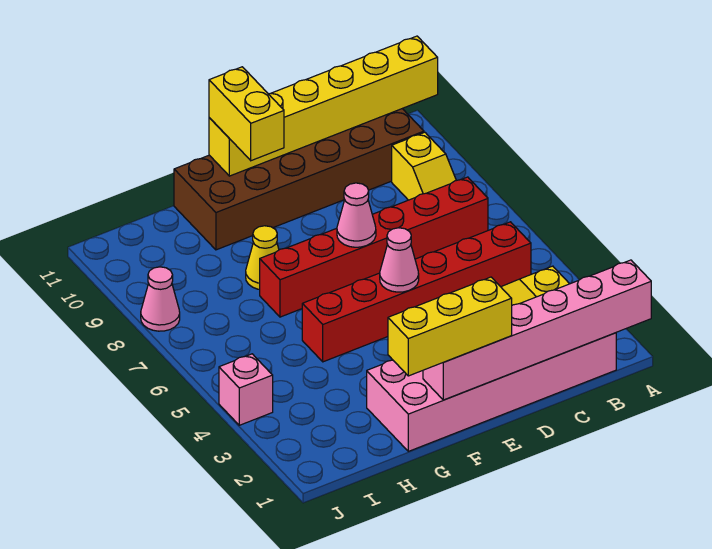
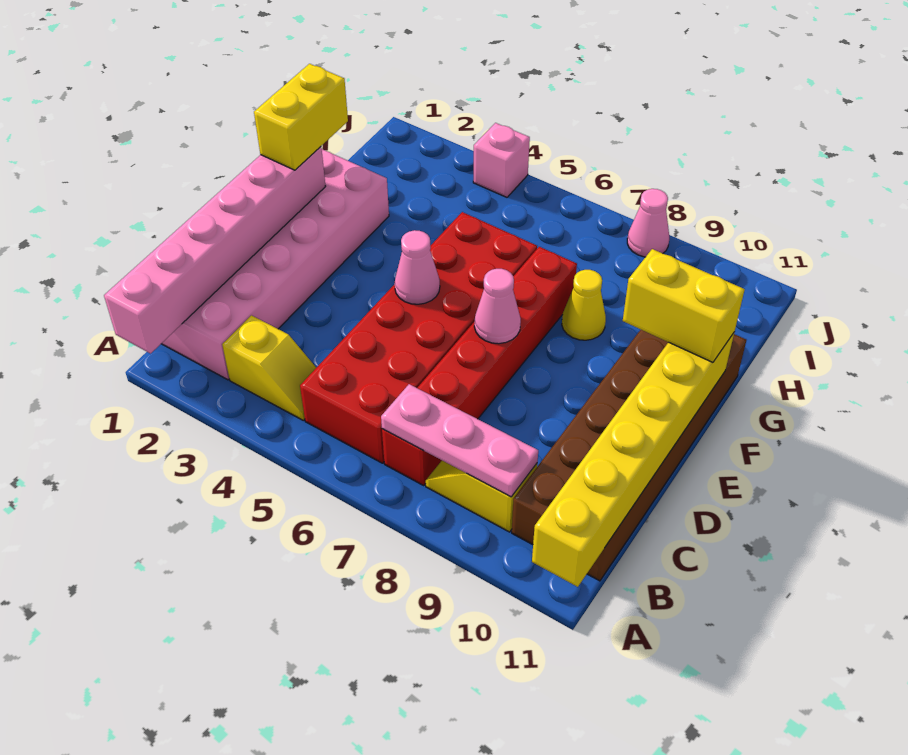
red 1x6 brick [302,222,531,362] -> red 2x6 brick [300,212,537,463]
none -> pink 1x3 plate [381,384,538,497]
yellow 1x3 brick [388,277,512,376] -> yellow 1x2 brick [254,64,348,170]

